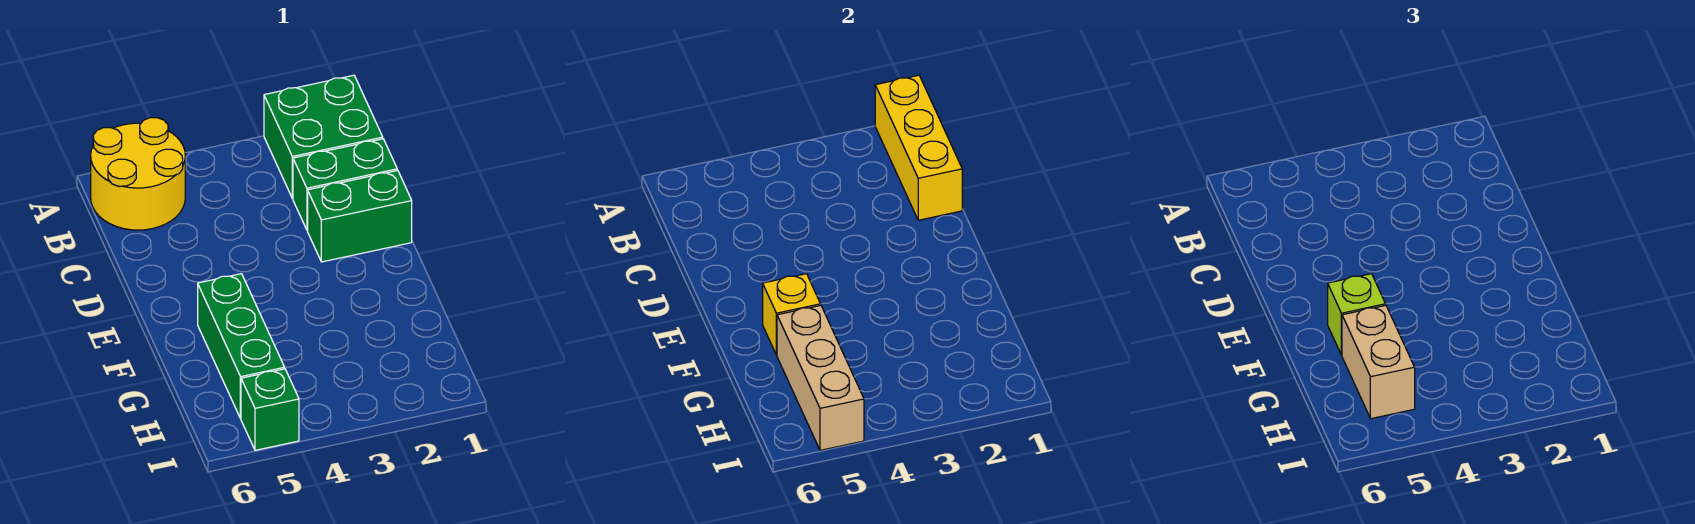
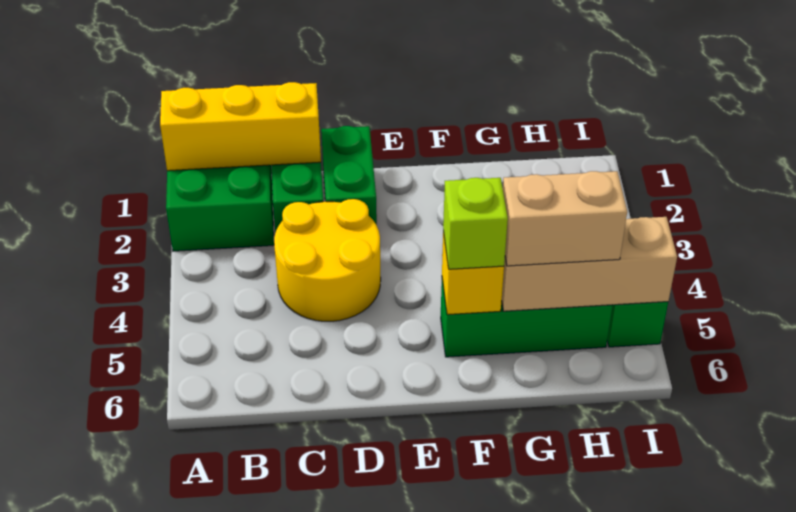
yellow 2x2 round brick [91,118,185,230] -> yellow 2x2 round brick moved to [274,199,381,321]

